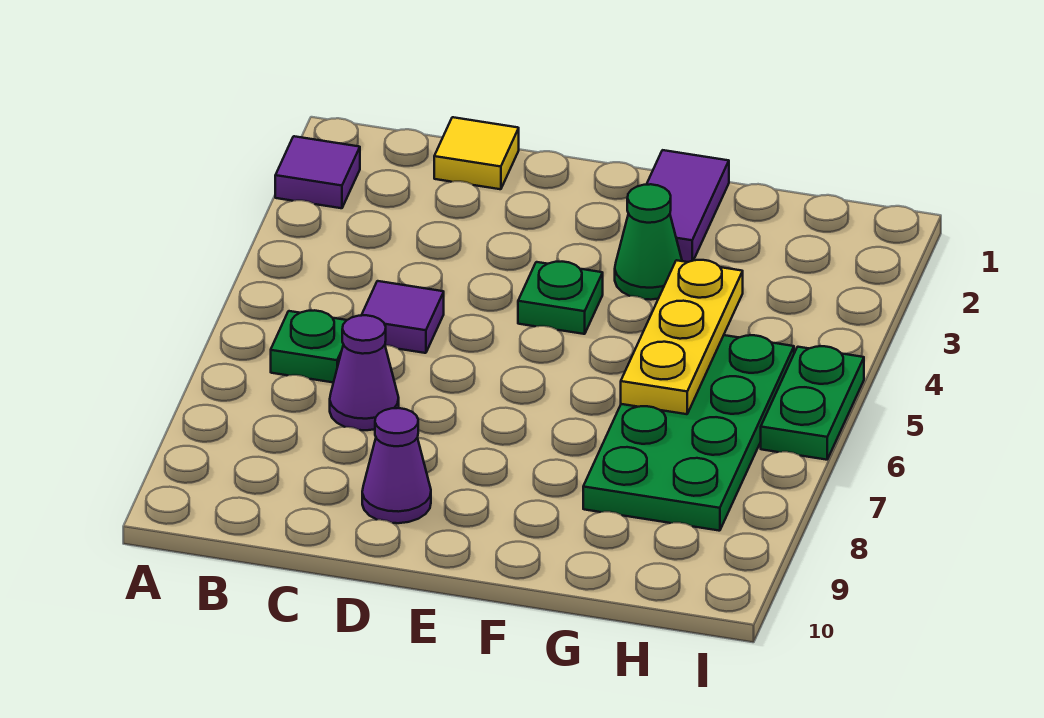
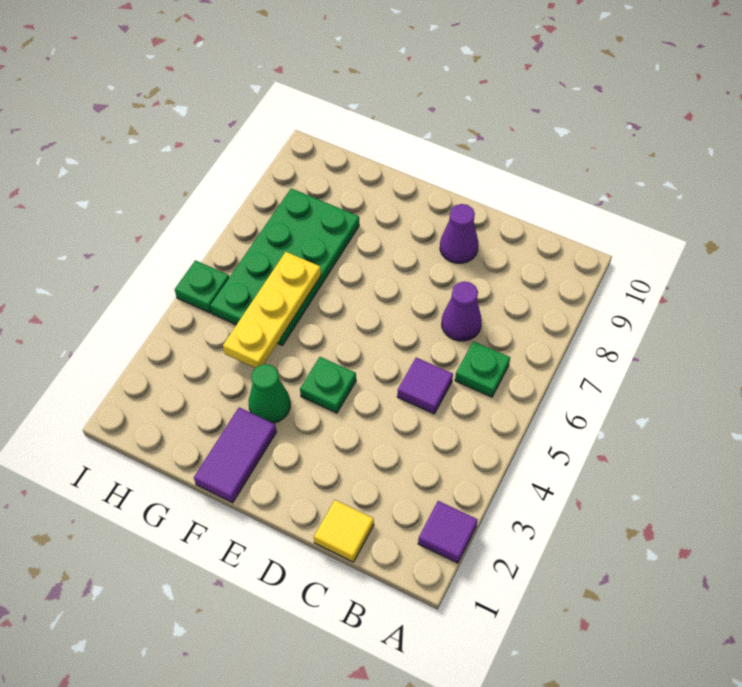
green 1x2 plate [761,346,864,460] -> green 1x1 plate [175,260,229,313]

